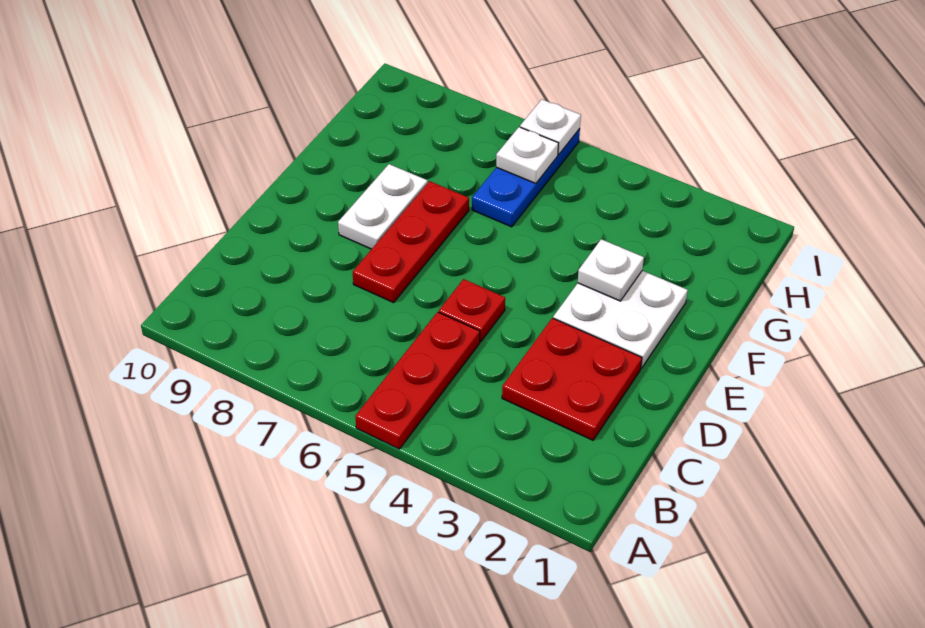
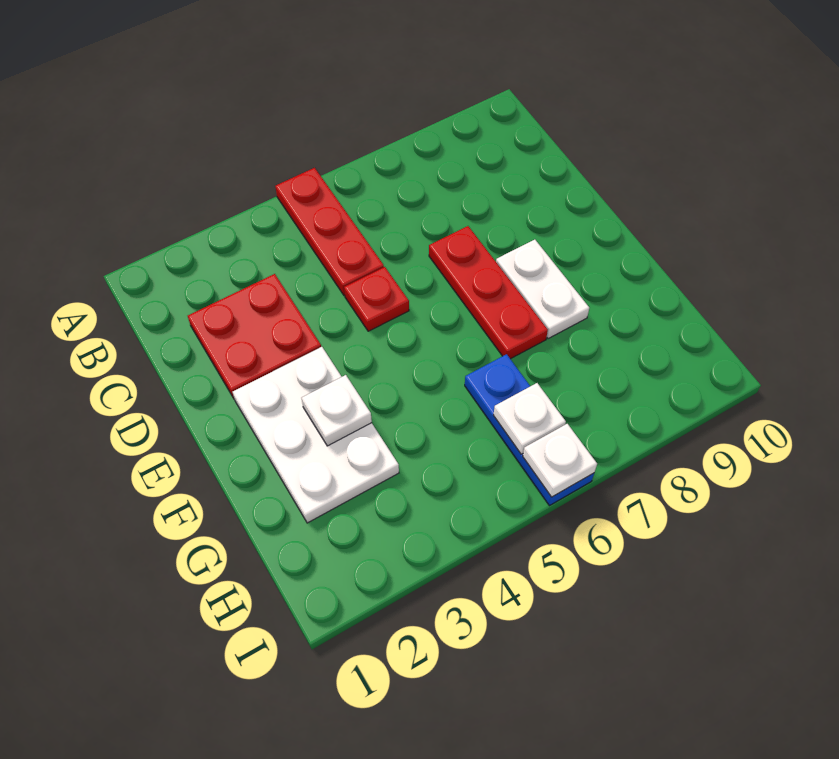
white 2x2 plate [553,271,688,368] -> white 2x3 plate [233,347,399,523]

